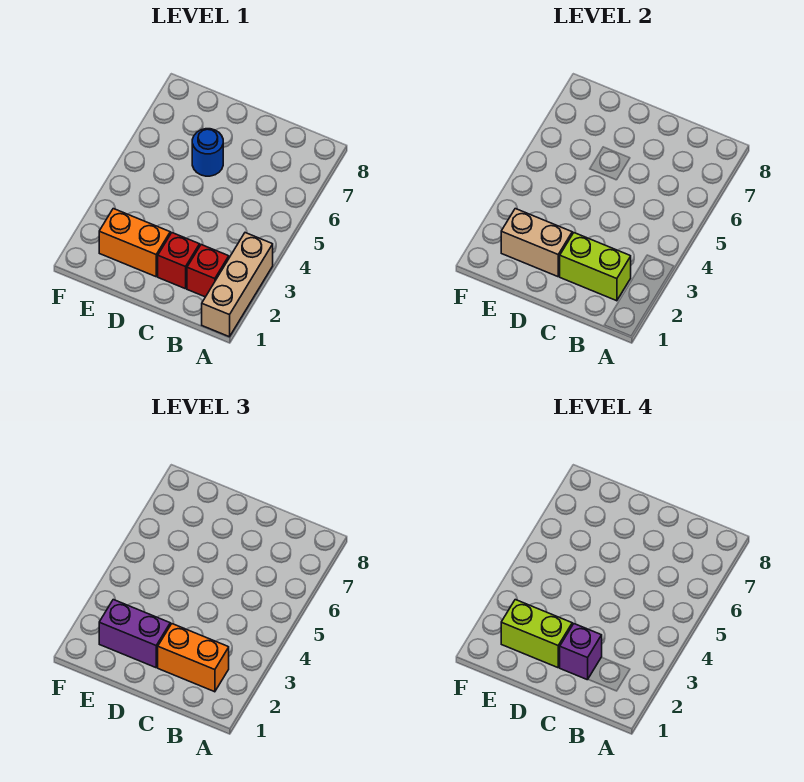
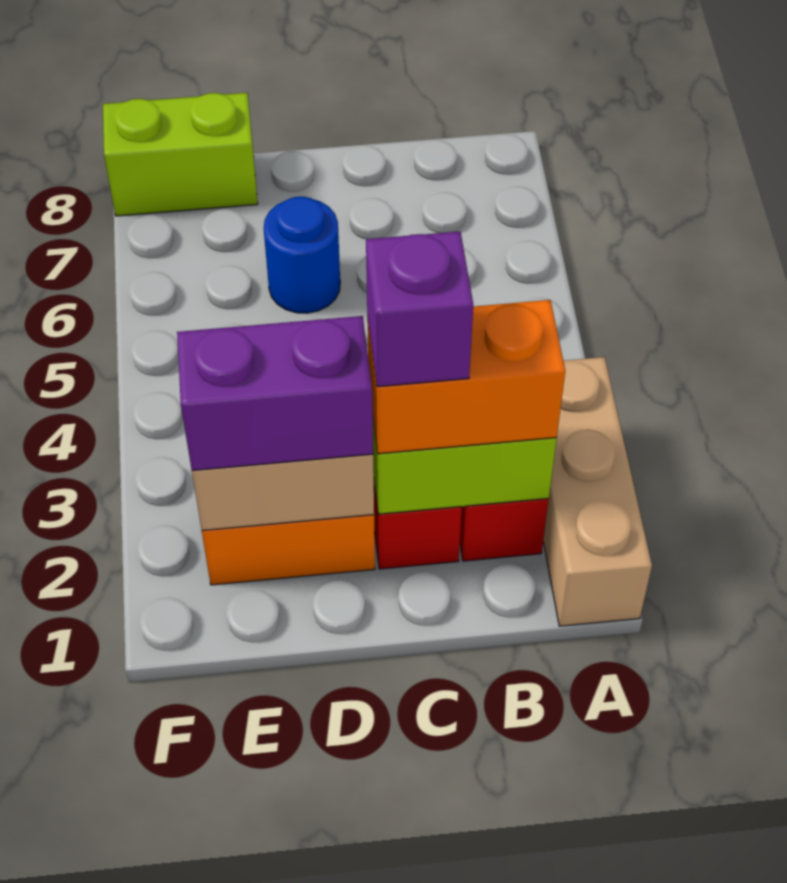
lime 1x2 brick [501,600,572,668] -> lime 1x2 brick moved to [103,93,258,216]

